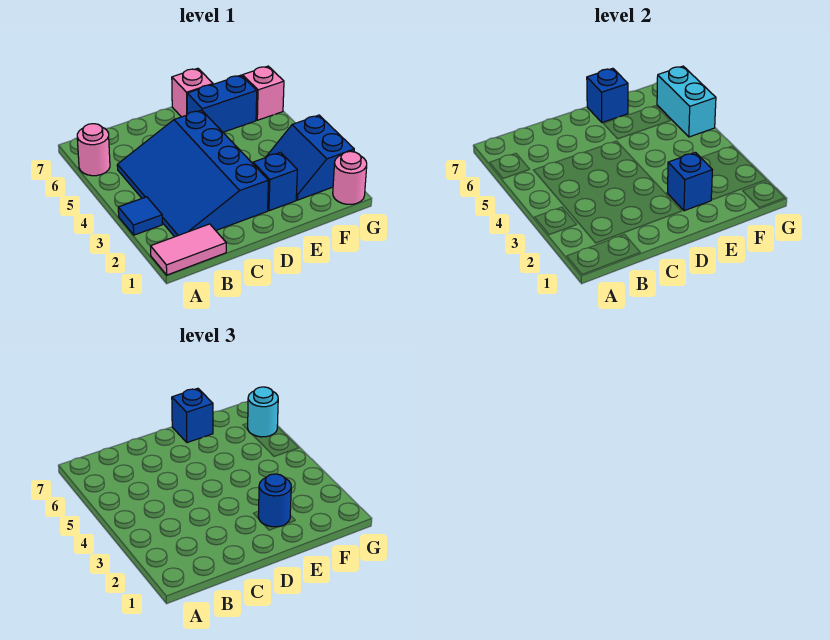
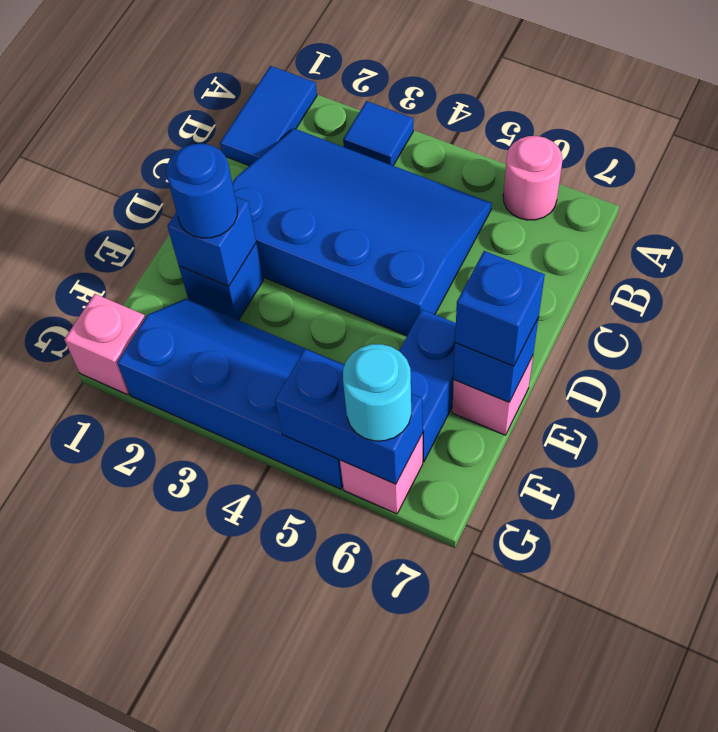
pink 1x2 tile [151,224,226,275] -> blue 1x2 tile [220,66,317,166]
blue 2x2 slope [265,115,354,200] -> blue 2x4 slope [117,299,344,489]
pink 1x1 round brick [333,151,367,204] -> pink 1x1 brick [64,294,145,395]
cyan 1x2 brick [657,66,716,137] -> blue 1x2 brick [275,349,423,484]

